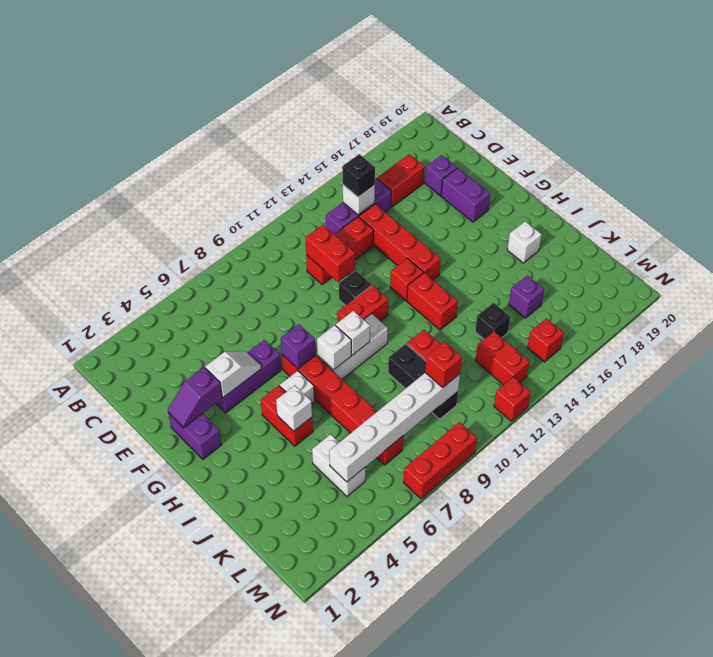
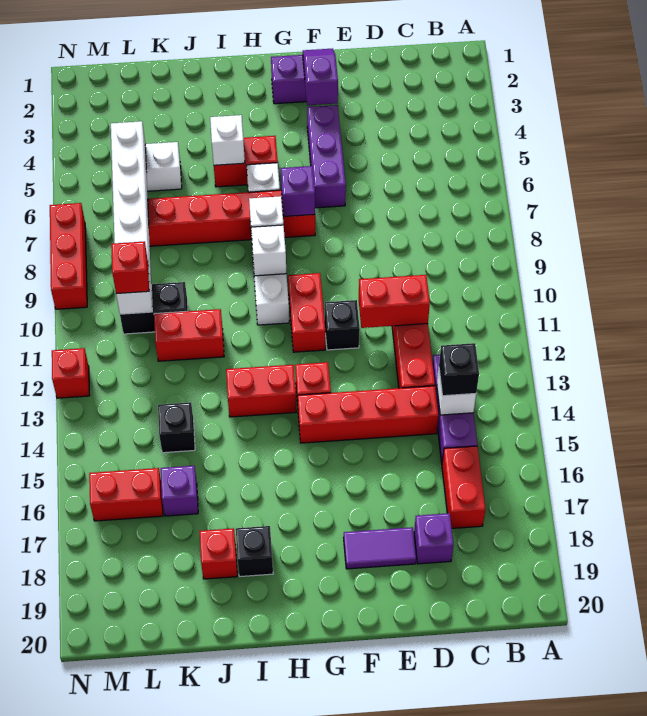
purple 1x2 brick [441,168,490,222] -> purple 1x2 tile [344,527,416,569]
white 1x2 slope [205,351,261,398] -> none
white 1x1 brick [507,221,542,263] -> black 1x1 brick [236,526,273,577]
black 1x3 brick [388,344,458,419] -> black 1x2 brick [120,282,188,334]
red 1x2 brick [476,332,529,385] -> red 1x2 brick moved to [89,468,163,521]
red 1x1 brick [527,319,564,362] -> red 1x1 brick moved to [200,528,237,579]

